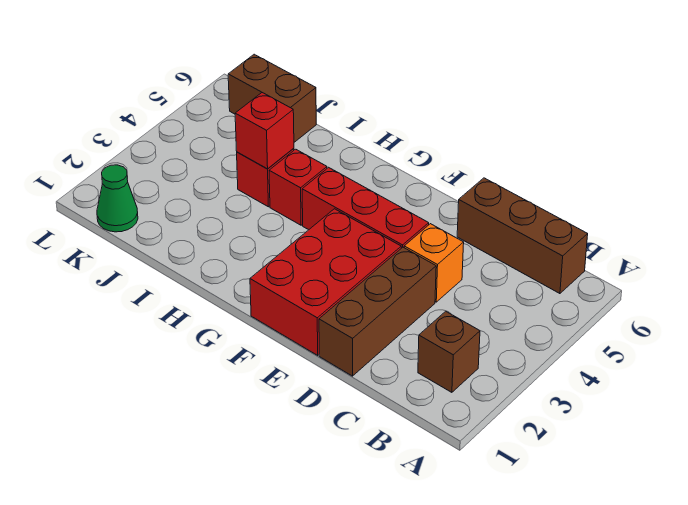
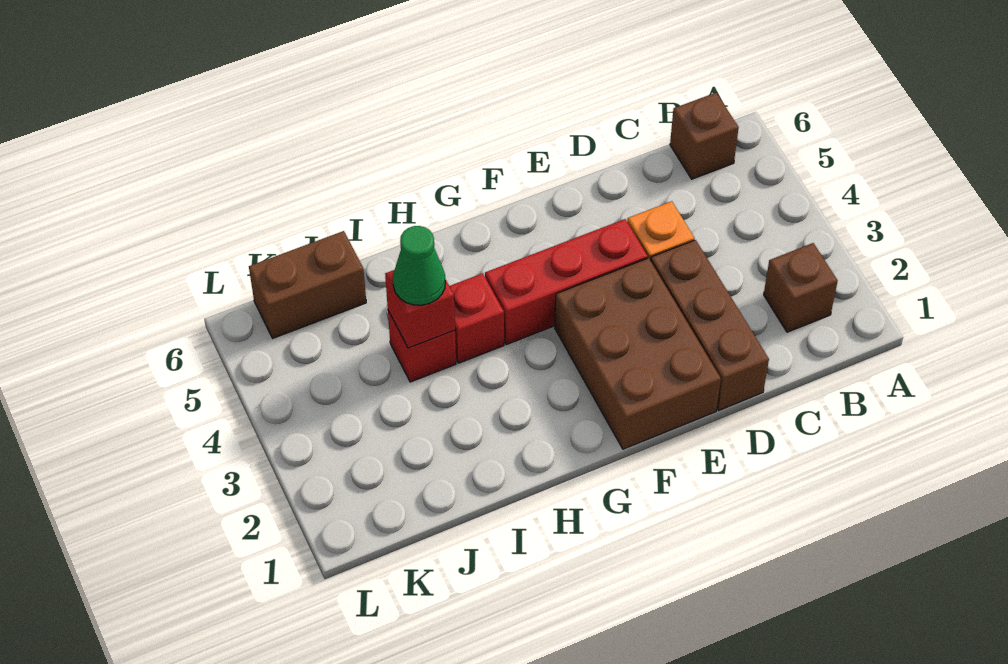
brown 1x3 brick [457,178,588,294] -> brown 1x1 brick [670,93,739,179]
red 2x3 brick [250,209,401,355] -> brown 2x3 brick [555,258,721,449]
green 1x1 cone [97,165,138,232] -> green 1x1 cone moved to [393,226,445,305]

